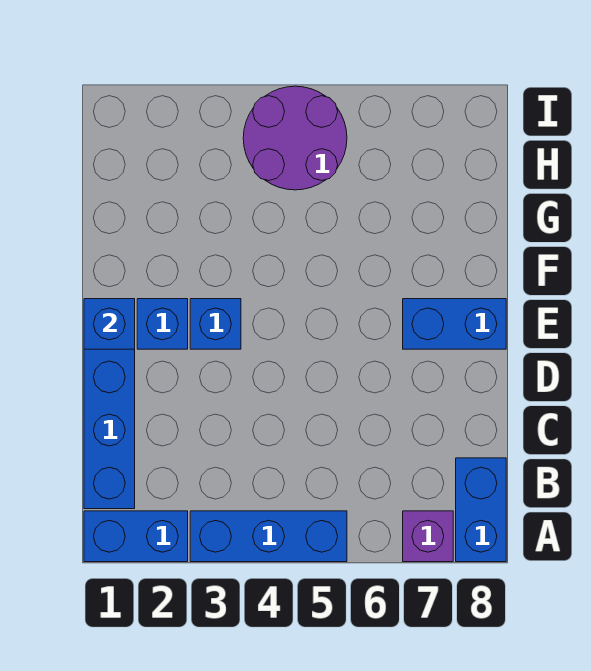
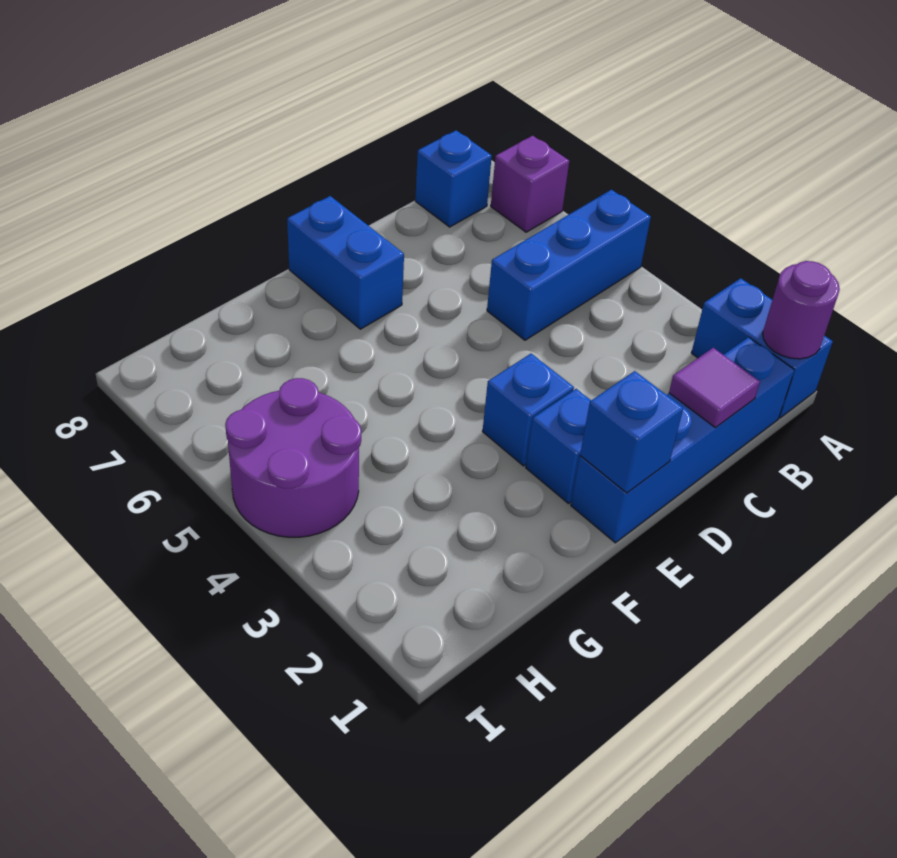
none -> purple 1x1 round brick [763,261,840,359]
blue 1x3 brick [190,511,347,562] -> blue 1x3 brick turned to [487,190,651,340]
blue 1x2 brick [456,458,506,562] -> blue 1x1 brick [415,130,492,227]
none -> purple 1x1 tile [669,348,760,427]

